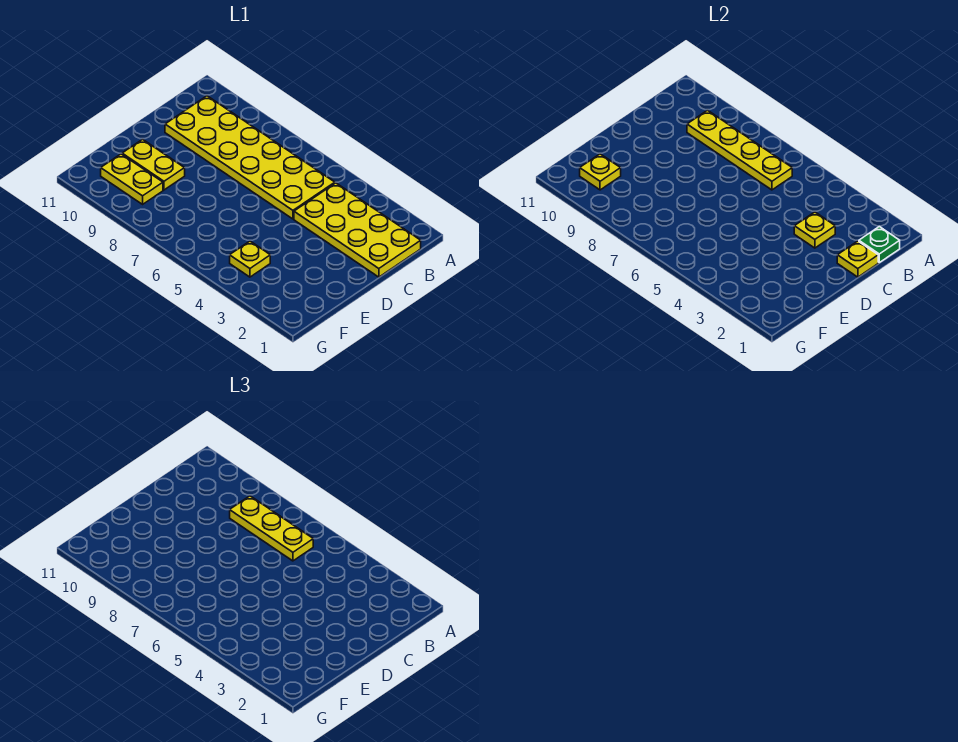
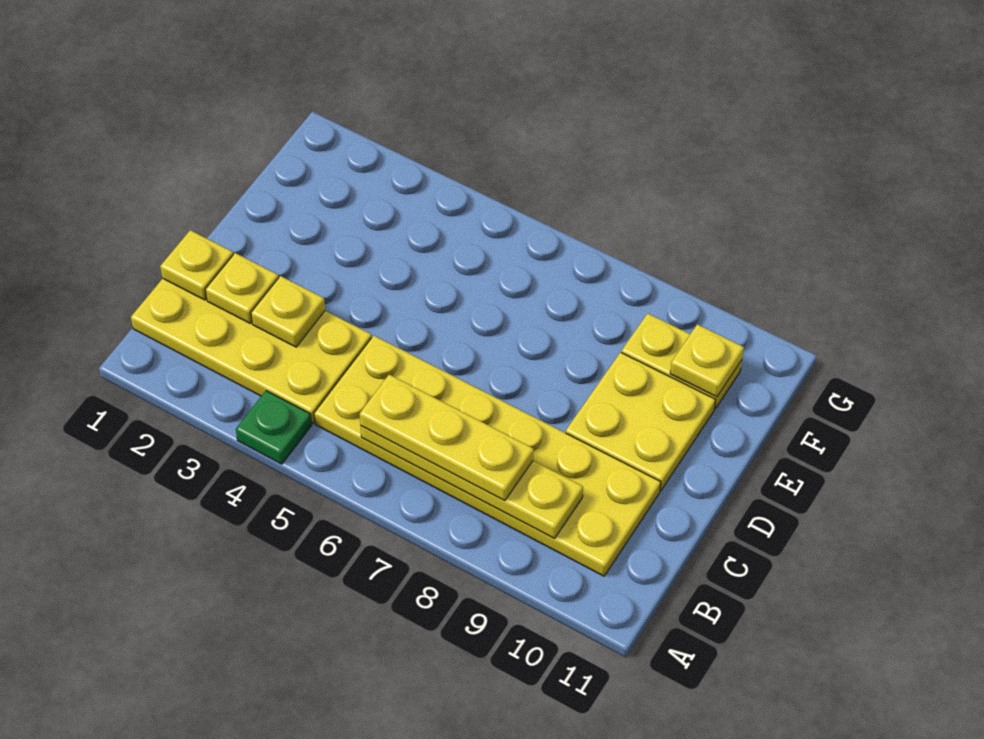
green 1x1 plate [859,227,900,262] -> green 1x1 plate moved to [236,391,312,464]
yellow 1x2 plate [122,139,185,190] -> yellow 2x2 plate [566,352,716,491]
yellow 1x1 plate [230,241,270,277] -> yellow 1x1 plate moved to [205,253,278,323]

